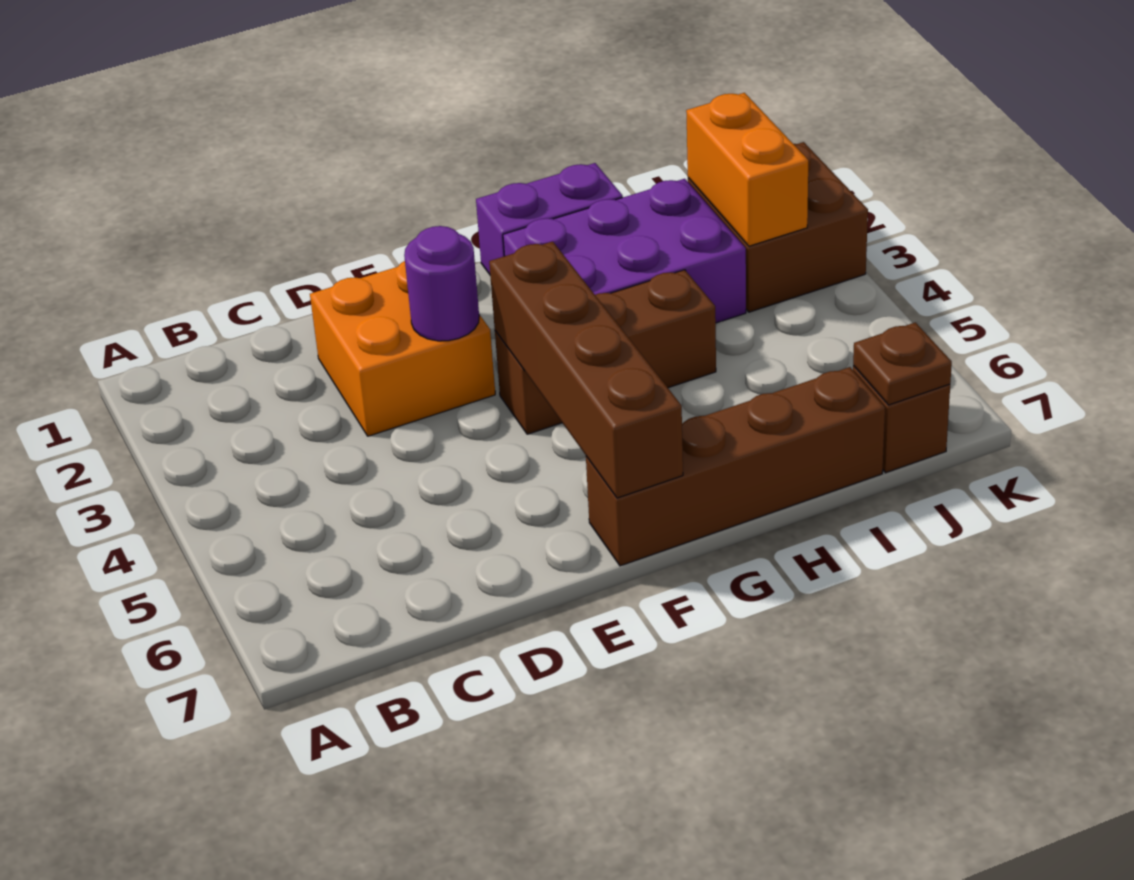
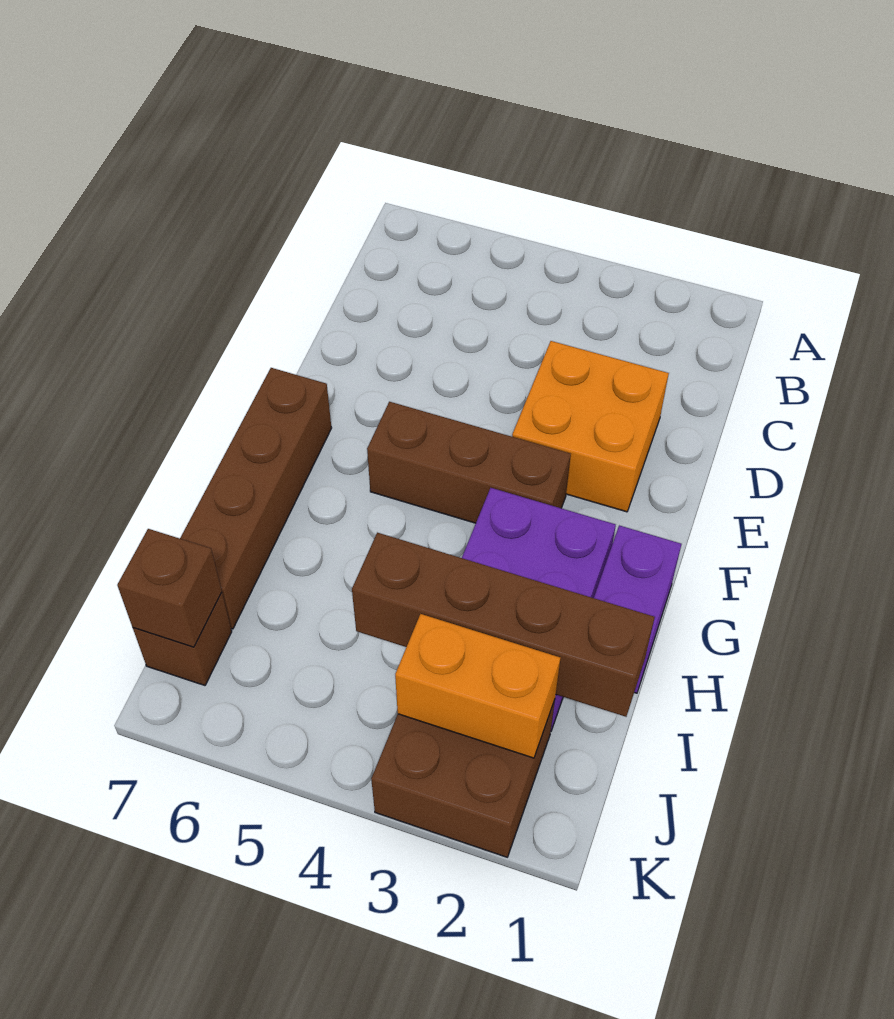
purple 1x1 round brick [404,226,479,341] -> none
brown 1x3 brick [495,270,716,434] -> brown 1x3 brick turned to [367,402,571,523]
brown 1x4 brick [489,241,683,498] -> brown 1x4 brick moved to [352,533,655,717]
brown 1x1 plate [853,322,952,405] -> brown 1x1 brick [117,529,222,647]

